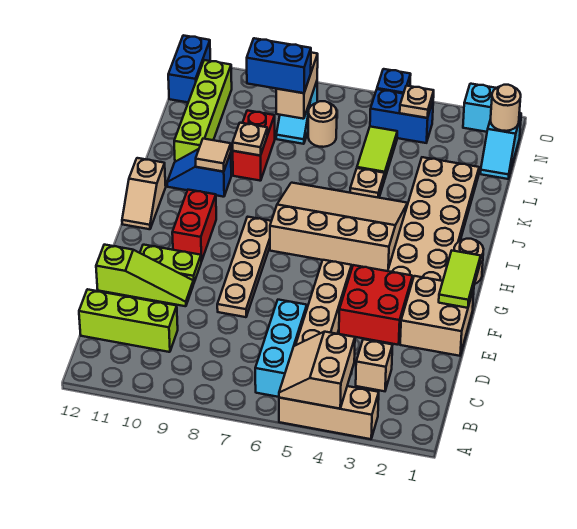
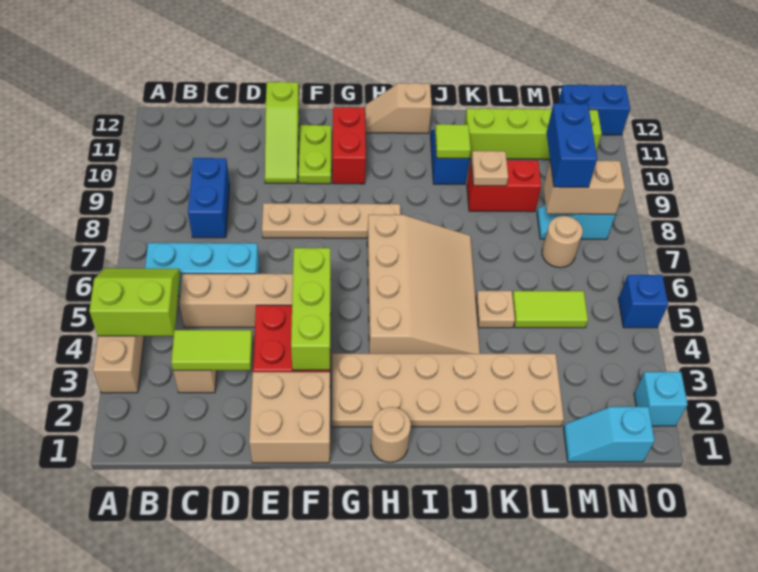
tan 2x2 slope [279,332,355,409] -> lime 2x2 slope [89,268,180,336]
lime 1x3 brick [79,289,178,352] -> lime 1x3 brick moved to [291,248,331,370]
lime 1x2 tile [439,251,481,308] -> lime 1x2 tile moved to [171,330,252,370]
red 1x2 brick [172,190,216,261] -> red 1x2 brick turned to [333,107,366,184]
tan 1x1 tile [196,139,231,172] -> lime 1x1 tile [435,124,471,158]
tan 1x1 round brick [490,85,521,131] -> none
blue 1x2 brick [370,89,433,143] -> blue 1x2 brick moved to [188,158,230,238]
tan 1x1 plate [400,86,434,118] -> none

